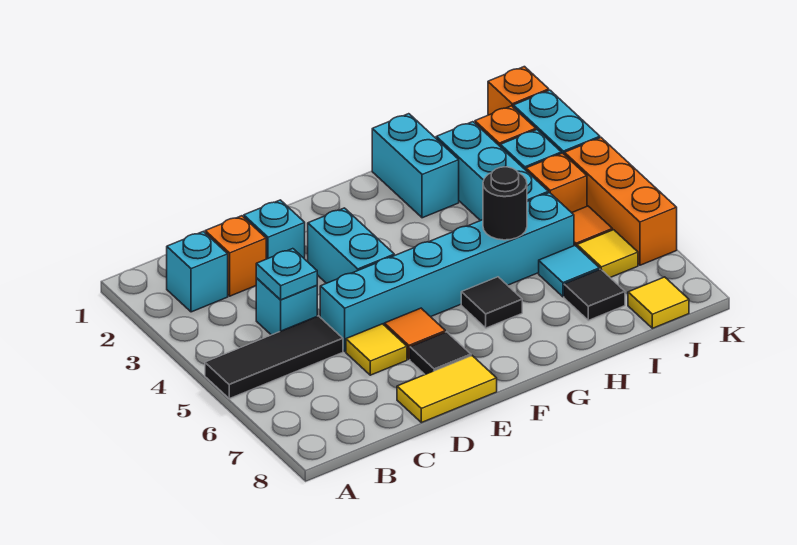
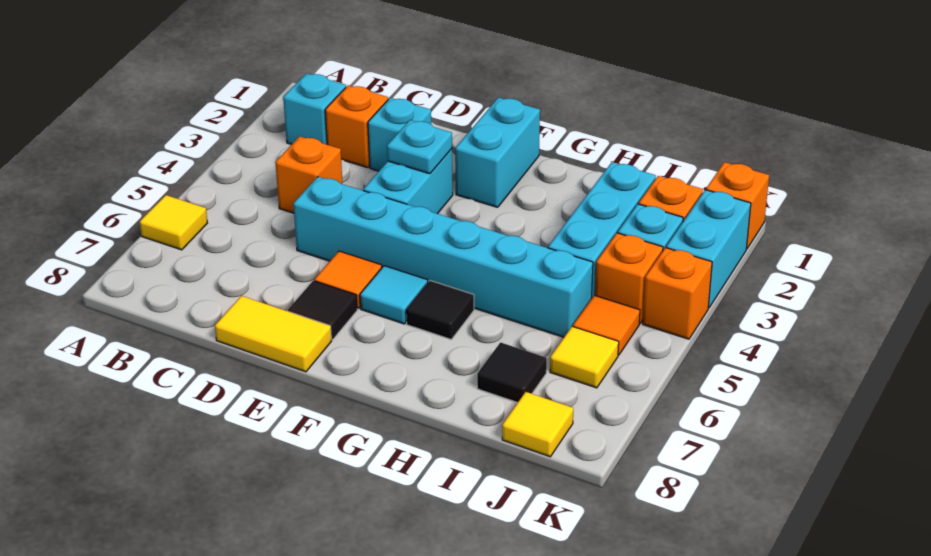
black 1x3 tile [205,316,343,399] -> none
cyan 1x1 brick [256,278,317,335] -> orange 1x1 brick [275,136,342,213]
cyan 1x1 plate [256,249,317,300] -> cyan 1x1 plate moved to [387,120,452,174]
yellow 1x1 tile [346,324,407,375] -> yellow 1x1 tile moved to [140,195,207,250]
cyan 1x2 brick [372,114,459,218] -> cyan 1x2 brick moved to [455,98,540,207]
black 1x1 round brick [483,167,527,240] -> none
cyan 1x1 tile [539,246,600,297] -> cyan 1x1 tile moved to [360,266,428,324]
orange 1x3 brick [564,138,677,265] -> orange 1x1 brick [643,248,712,339]

